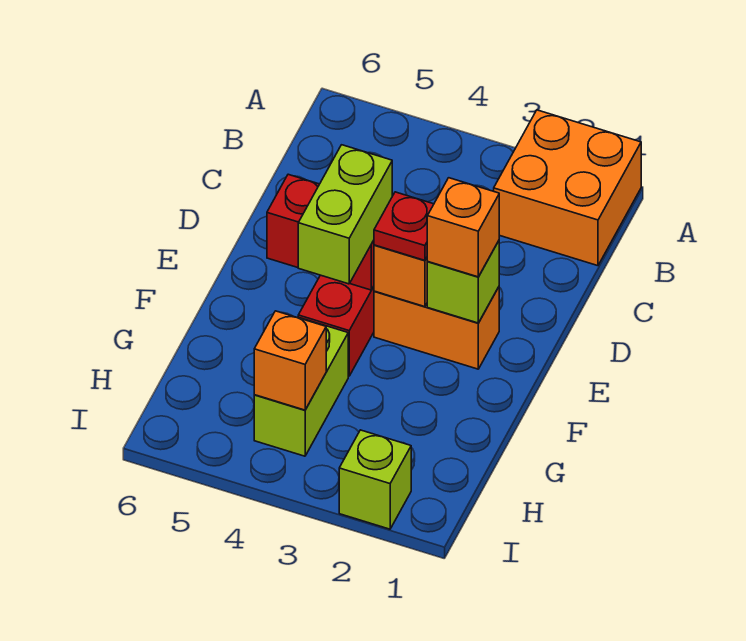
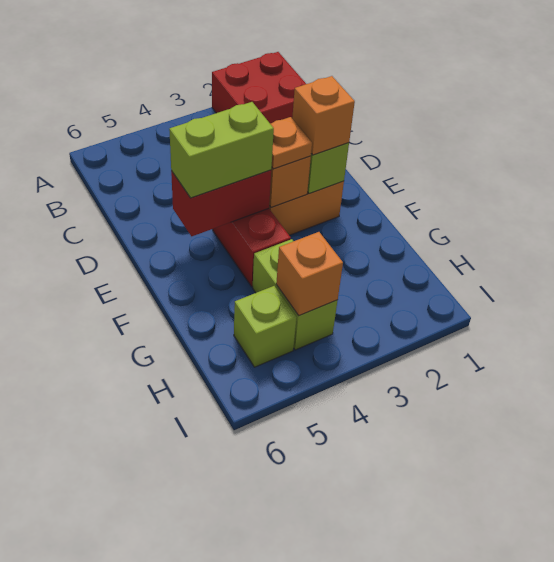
orange 2x2 brick [494,110,641,266] -> red 2x2 brick [212,52,306,124]
red 1x1 plate [374,192,434,260] -> orange 1x1 plate [271,117,312,169]
lime 1x2 brick [298,145,392,284] -> lime 1x2 brick turned to [169,102,274,198]
lime 1x1 brick [339,430,411,529] -> lime 1x1 brick moved to [234,286,297,367]

